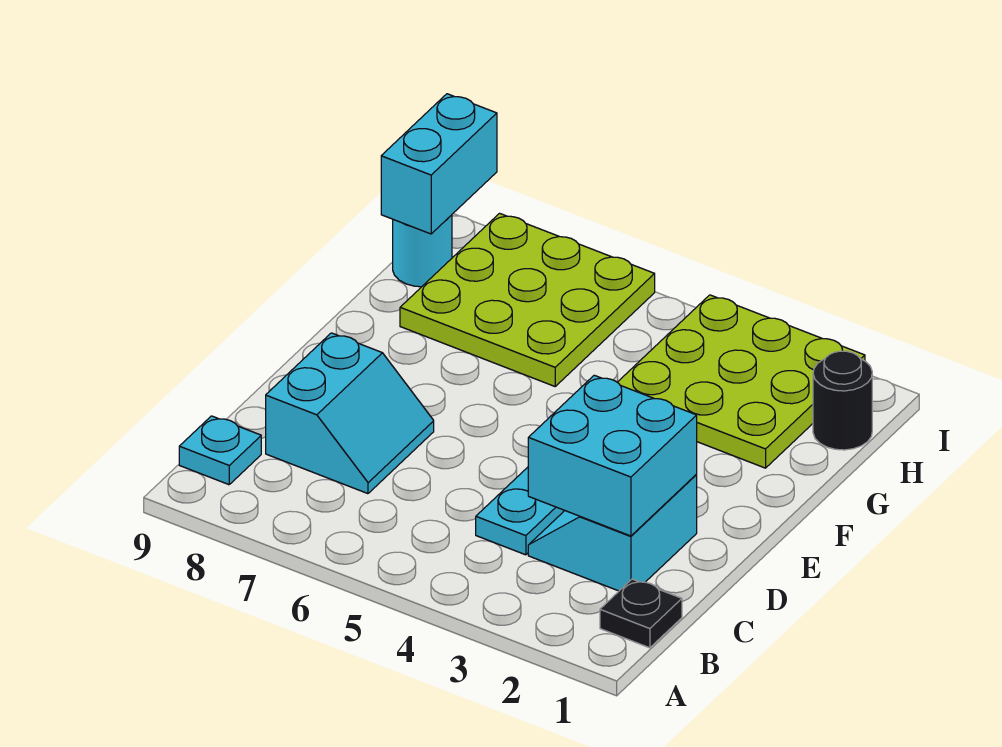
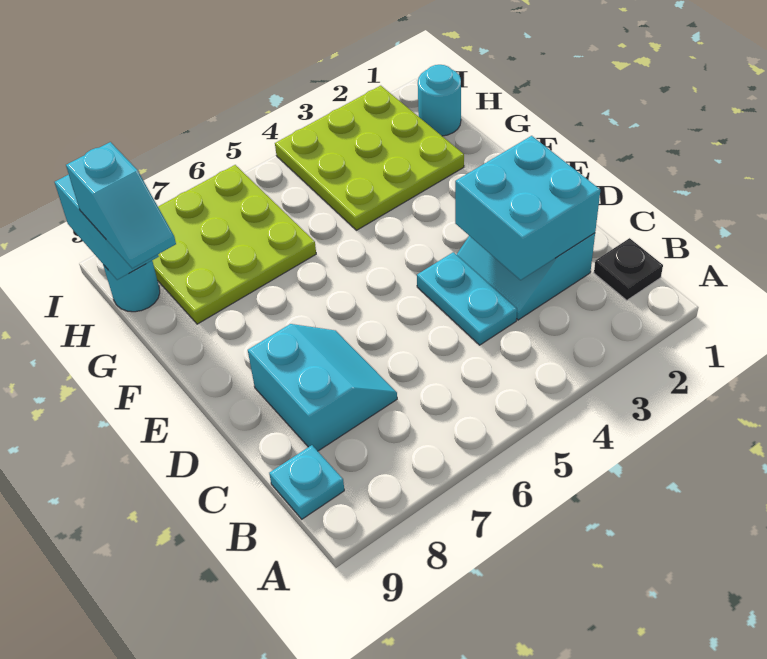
none -> cyan 1x2 slope [66,142,176,269]
black 1x1 round brick [813,351,872,450] -> cyan 1x1 round brick [418,65,461,136]

